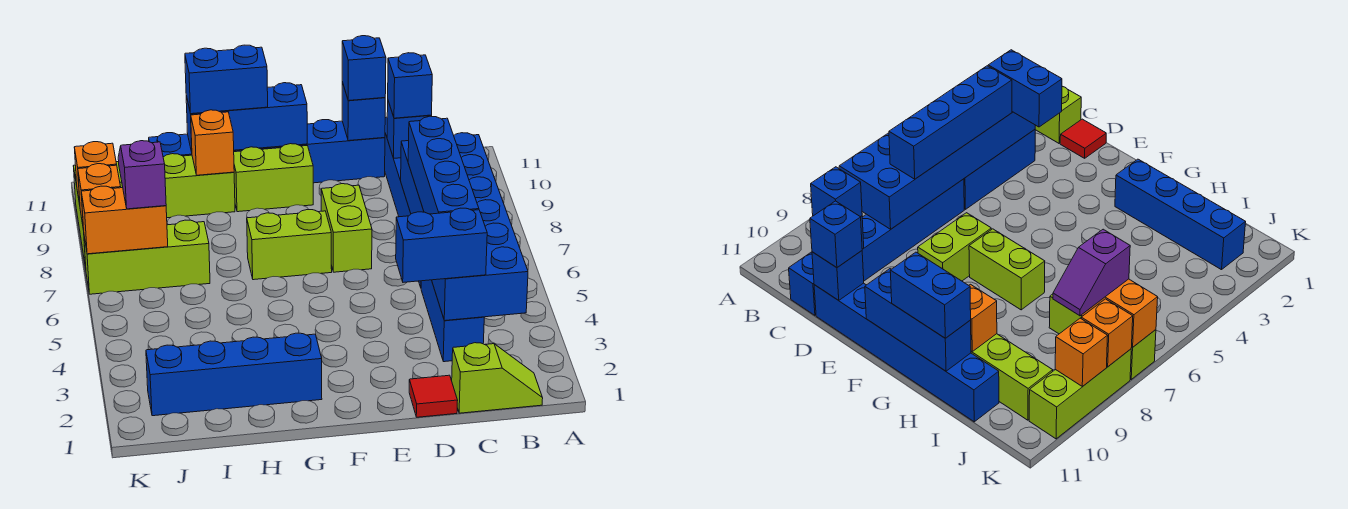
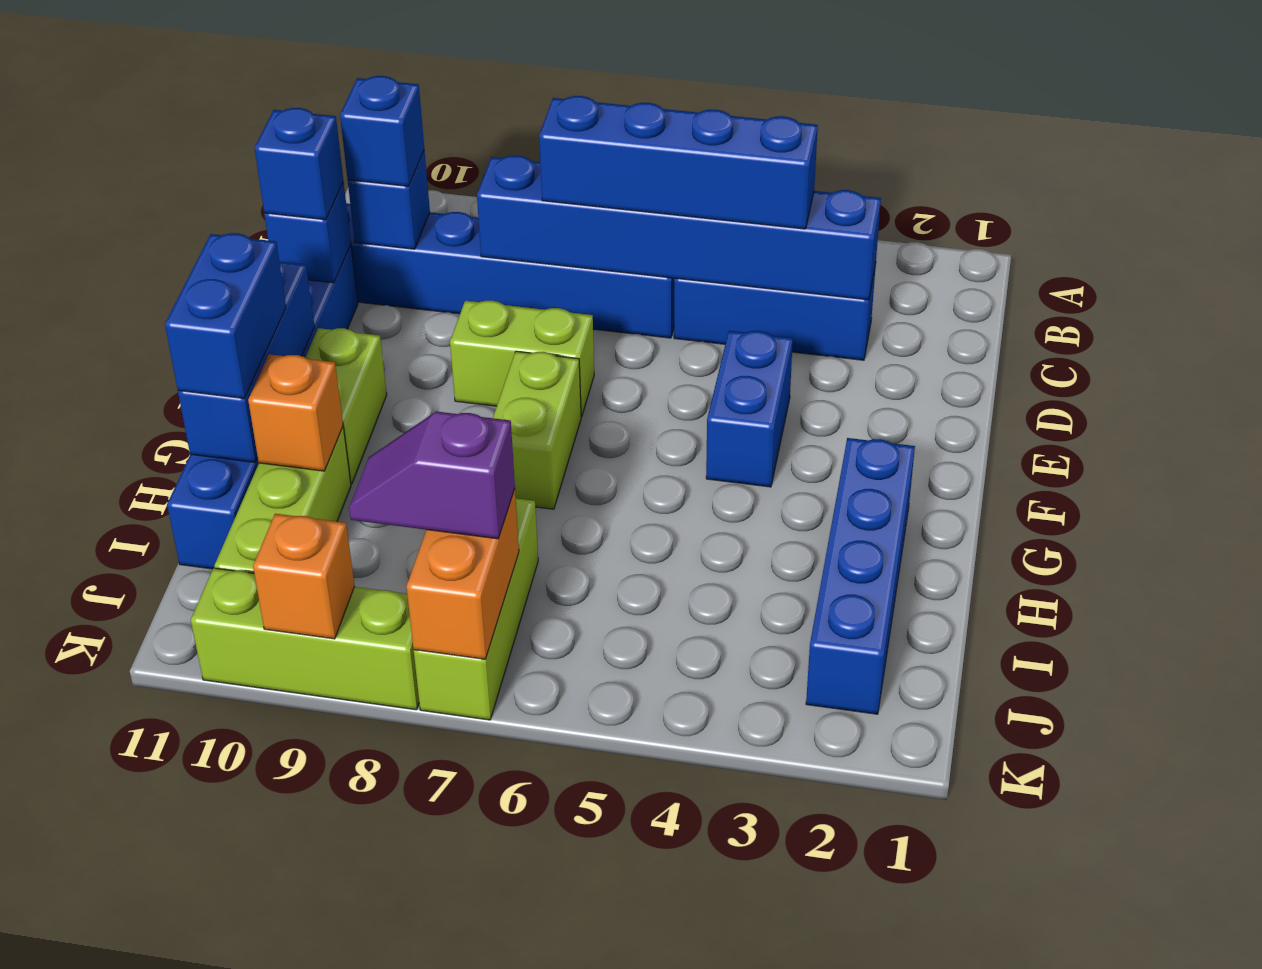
lime 1x2 slope [452,343,543,413] -> none
blue 2x6 brick [401,133,528,321] -> blue 1x6 brick [477,156,881,300]
blue 1x2 brick [396,208,487,282] -> blue 1x2 brick moved to [706,331,793,487]
red 1x1 tile [409,375,458,417] -> none
orange 1x1 brick [78,164,121,229] -> none

